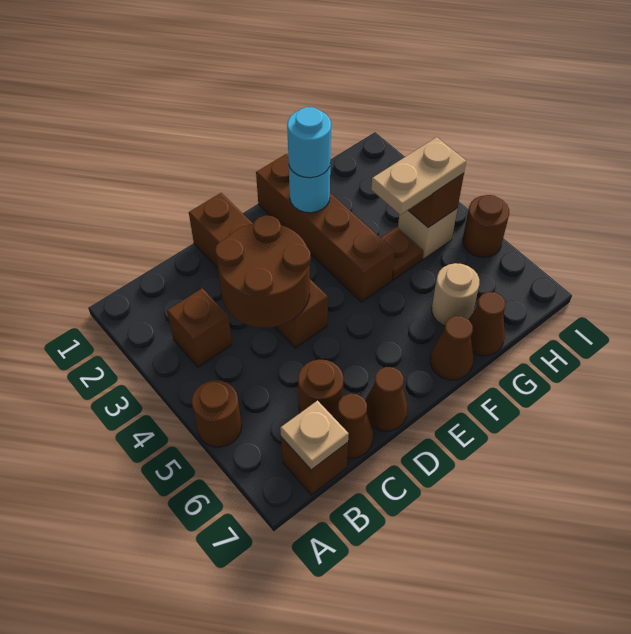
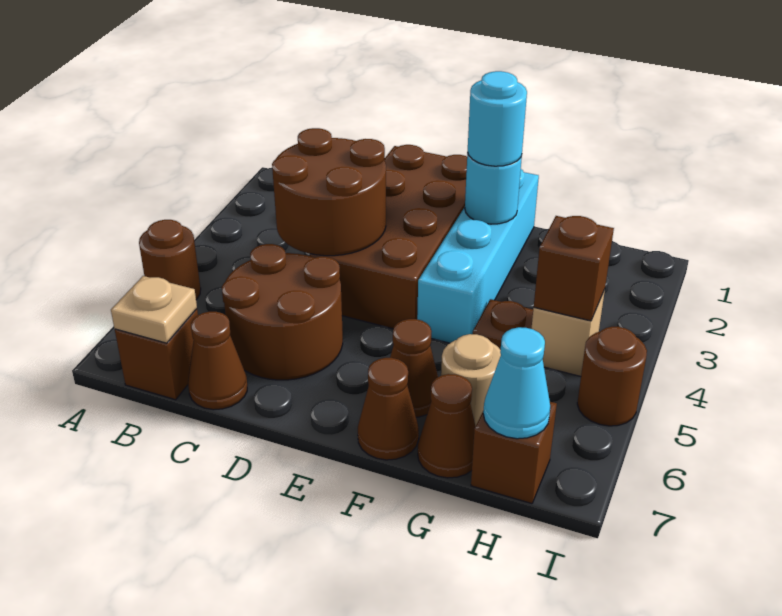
brown 1x1 brick [167,288,232,367] -> brown 1x1 brick moved to [471,402,557,504]
brown 1x1 round brick [298,359,344,418] -> brown 2x2 round brick [222,244,343,380]
brown 1x4 brick [189,193,328,348] -> brown 2x4 brick [310,145,467,329]
brown 1x1 cone [365,367,408,431] -> brown 1x1 cone moved to [390,319,438,417]
brown 1x4 brick [256,154,395,302] -> cyan 1x4 brick [417,169,539,343]
tan 1x2 plate [371,137,466,215] -> none
none -> cyan 1x1 cone [483,327,550,439]

